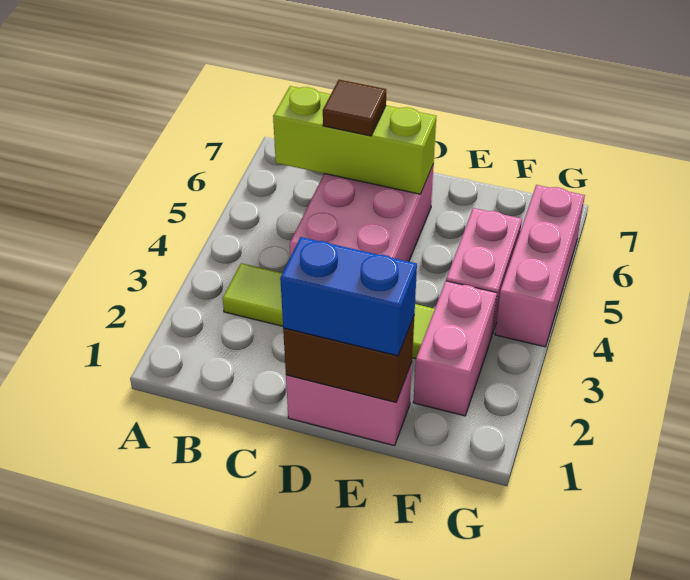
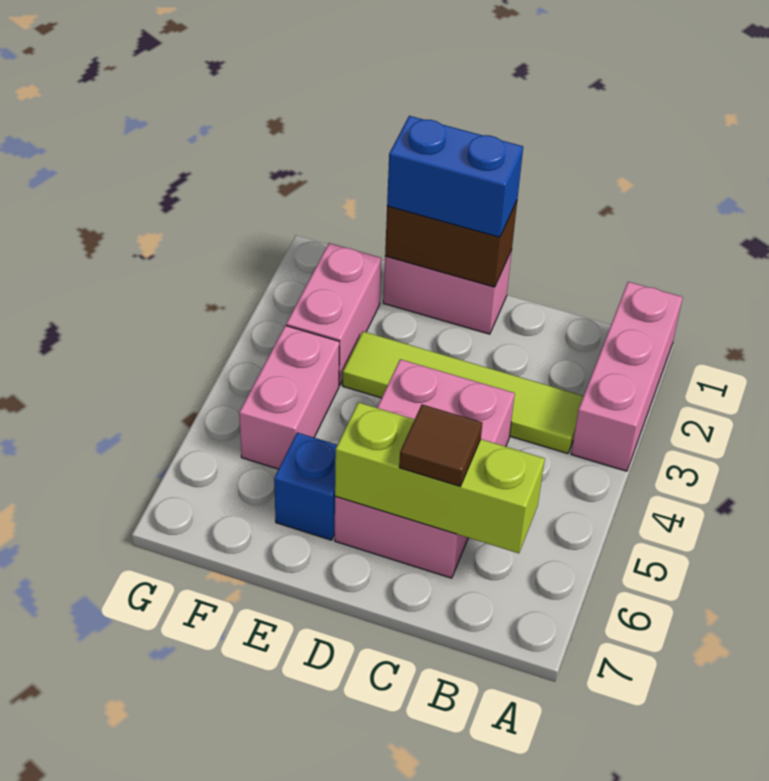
none -> blue 1x1 brick [274,432,337,540]
pink 1x3 brick [495,185,585,347] -> pink 1x3 brick moved to [571,282,683,471]

